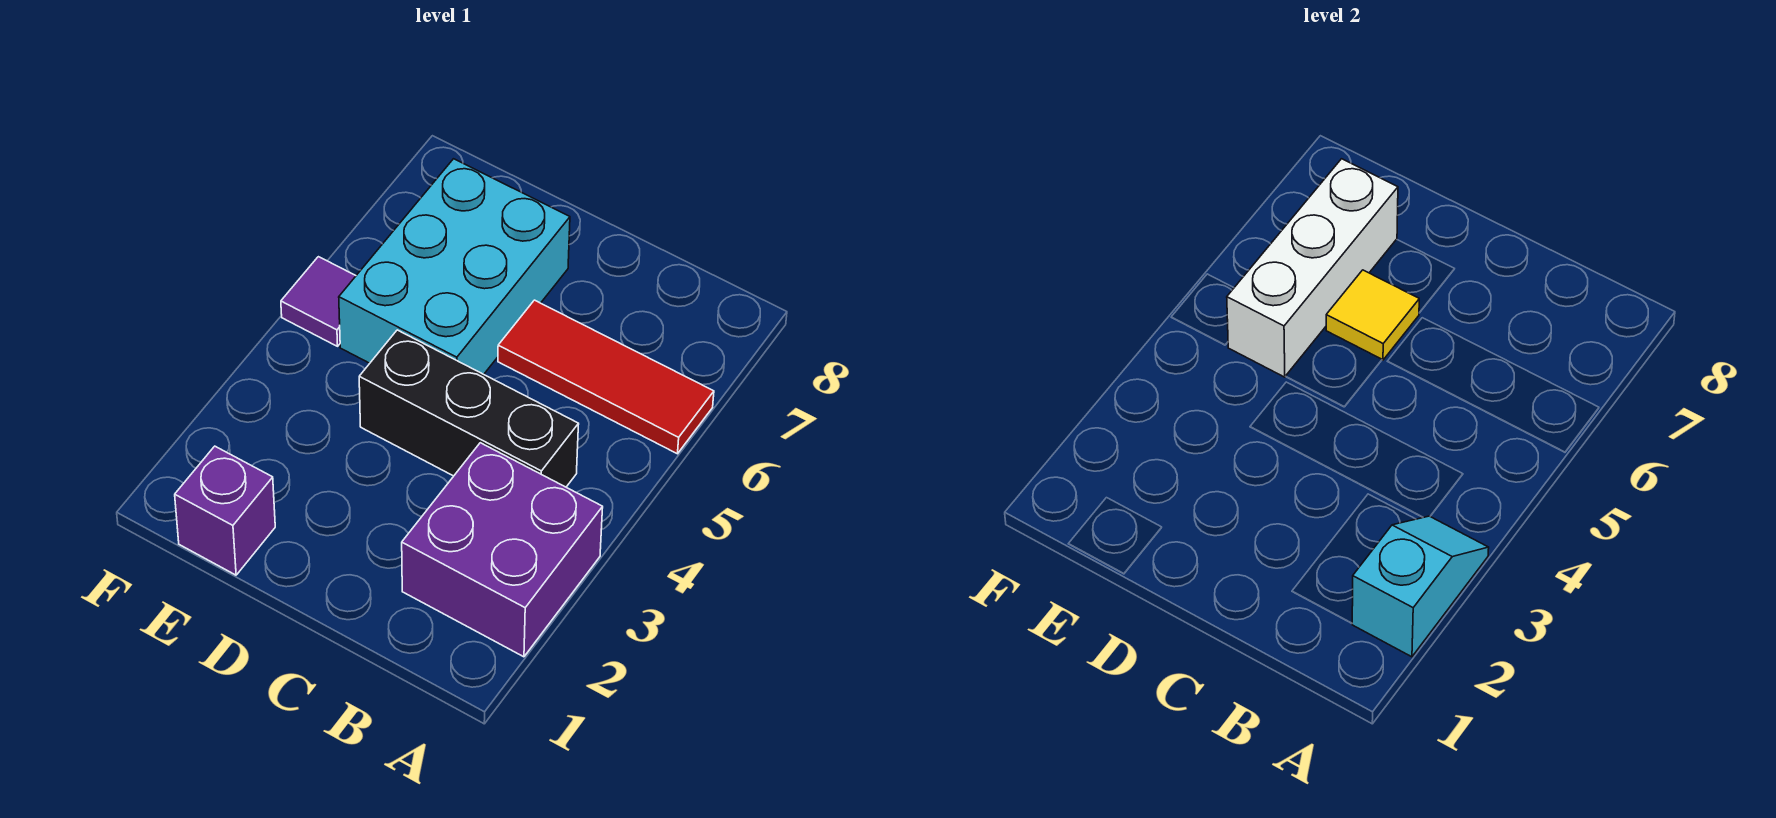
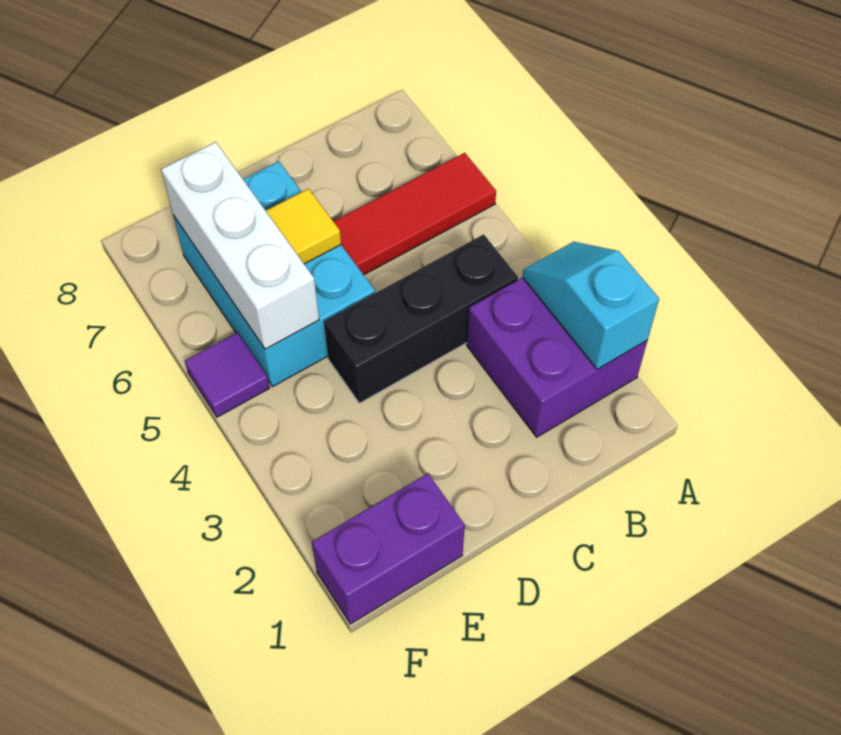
purple 1x1 brick [175,446,275,575] -> purple 1x2 brick [312,473,465,624]

